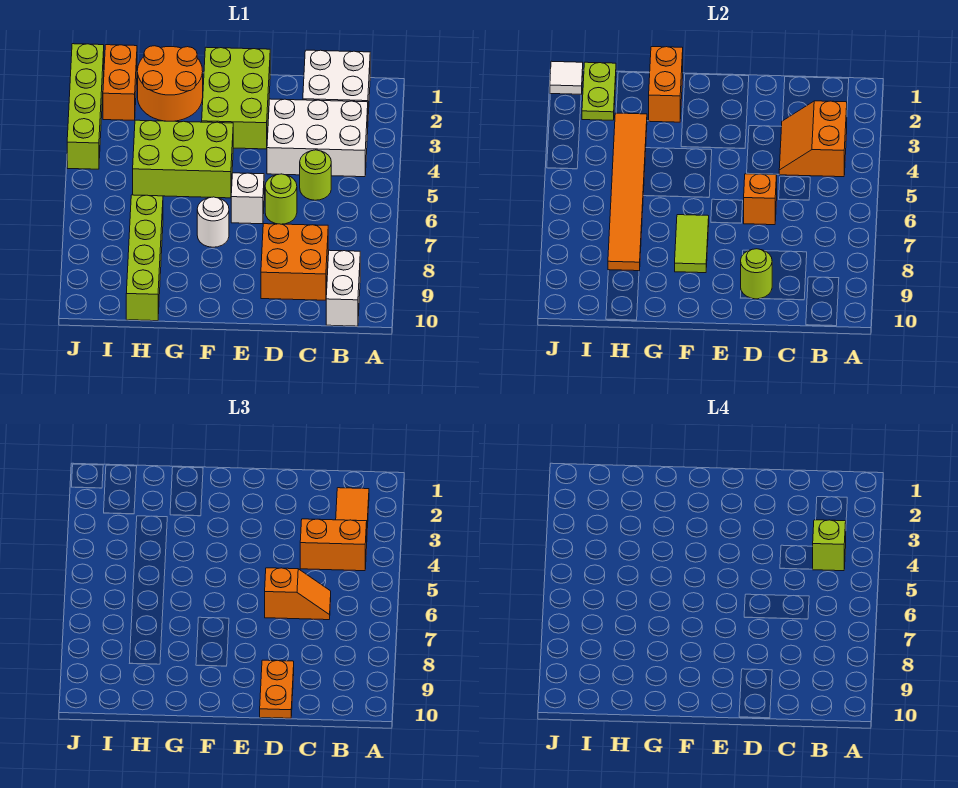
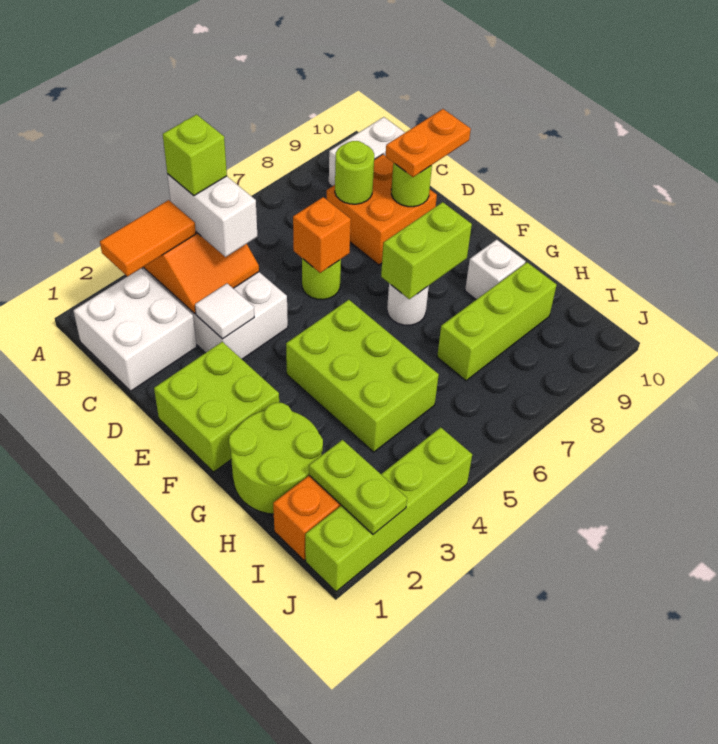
orange 1x2 brick [300,519,367,571] -> white 1x2 brick [167,174,257,257]
lime 1x1 round brick [300,150,331,200] -> lime 1x1 round brick moved to [335,141,374,204]
orange 1x2 slope [265,568,331,620] -> none
lime 2x3 brick [202,47,270,149] -> lime 2x2 brick [154,342,279,472]
white 1x1 brick [231,173,264,224] -> white 1x1 brick moved to [465,240,525,300]
lime 1x2 tile [675,215,709,273] -> lime 1x2 brick [381,202,472,299]
orange 2x2 round brick [138,46,203,121] -> lime 2x2 round brick [229,403,323,514]
orange 1x2 brick [649,47,683,122] -> none
orange 1x6 tile [608,113,647,271] -> none
lime 1x4 brick [126,195,163,321] -> lime 1x3 brick [437,263,557,381]
lime 1x2 plate [582,62,616,120] -> lime 1x2 plate turned to [309,440,407,534]
white 1x1 tile [550,61,583,94] -> white 1x1 tile moved to [195,283,254,339]

